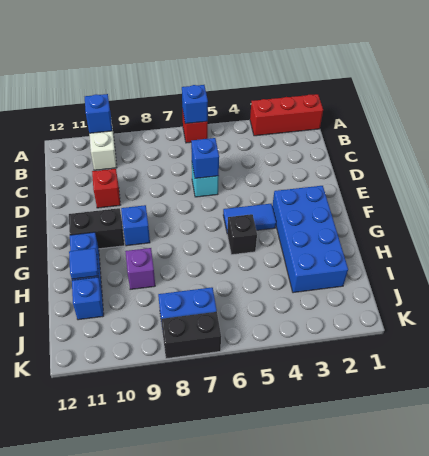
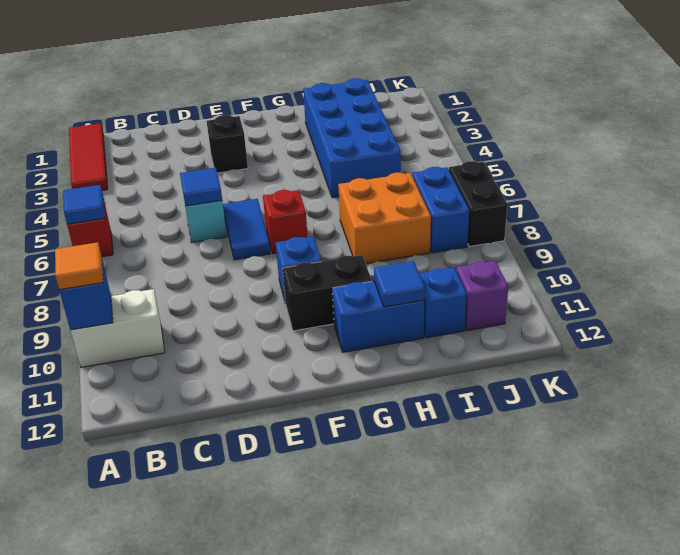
red 1x3 brick [250,94,323,136] -> red 1x3 tile [69,123,108,190]
blue 1x1 brick [182,85,208,124] -> blue 1x1 tile [63,185,105,224]
none -> orange 1x1 tile [55,242,103,290]
blue 1x1 brick [191,138,219,178] -> blue 1x1 tile [180,168,222,206]
red 1x1 brick [92,169,120,208] -> red 1x1 brick moved to [263,190,308,254]
blue 2x4 brick [272,186,348,293] -> blue 2x4 brick turned to [303,78,401,198]
blue 1x2 tile [223,204,276,231] -> blue 1x2 tile moved to [223,199,270,260]
black 1x2 brick [69,208,124,249] -> black 1x2 brick turned to [282,255,372,331]
black 1x1 brick [227,214,257,255] -> black 1x1 brick moved to [207,115,248,173]
none -> orange 2x2 brick [338,173,431,264]
purple 1x1 brick [125,248,155,289] -> purple 1x1 brick moved to [456,261,508,330]

